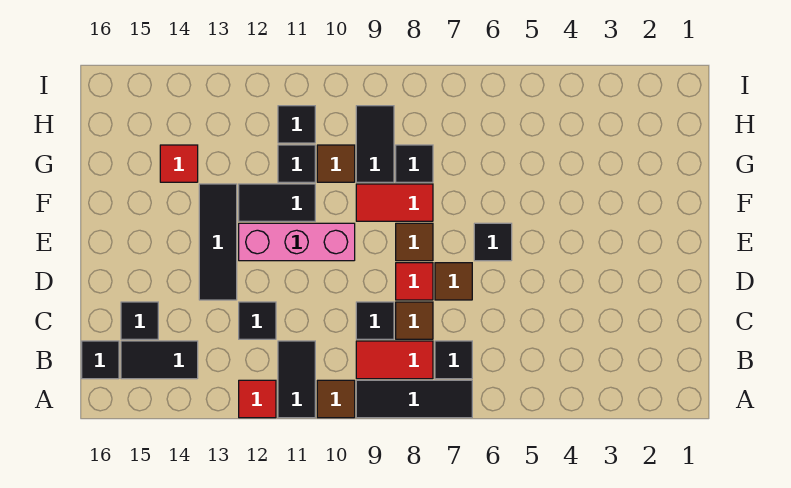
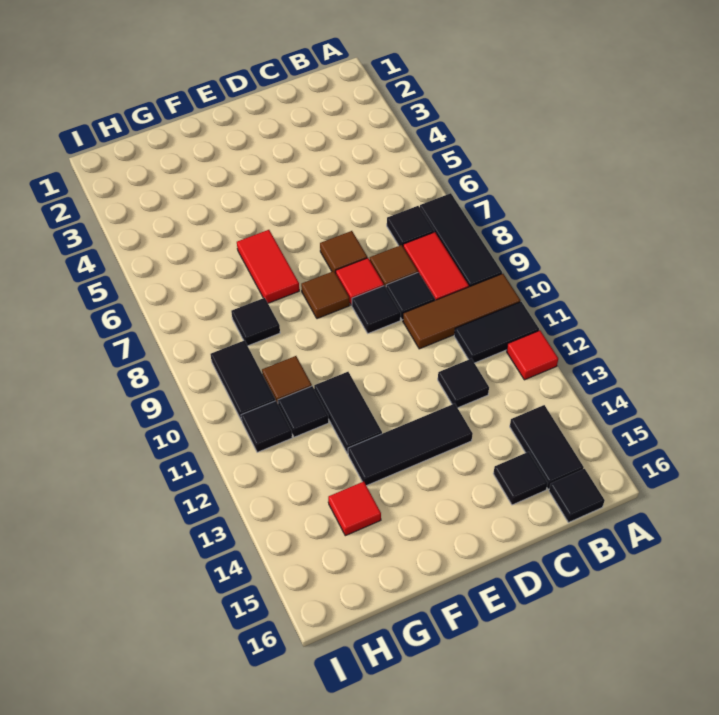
brown 1x1 tile [317,380,355,418] -> brown 1x3 tile [403,274,521,349]
black 1x1 tile [474,223,512,261] -> black 1x1 tile moved to [352,286,401,333]
pink 1x3 brick [239,223,355,261] -> none
red 1x2 tile [356,184,433,221] -> red 1x2 tile moved to [237,230,299,303]
black 1x2 tile [356,106,394,182] -> black 1x2 tile turned to [211,340,275,421]

